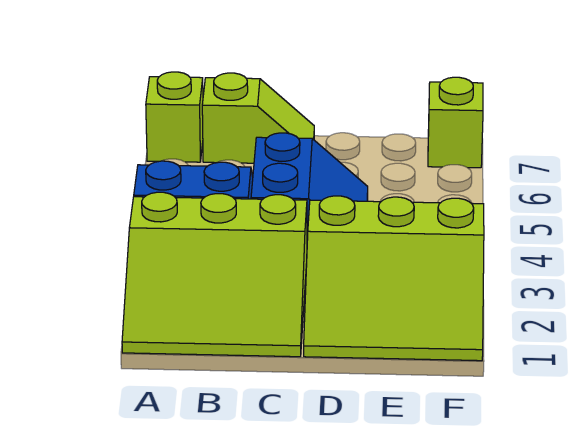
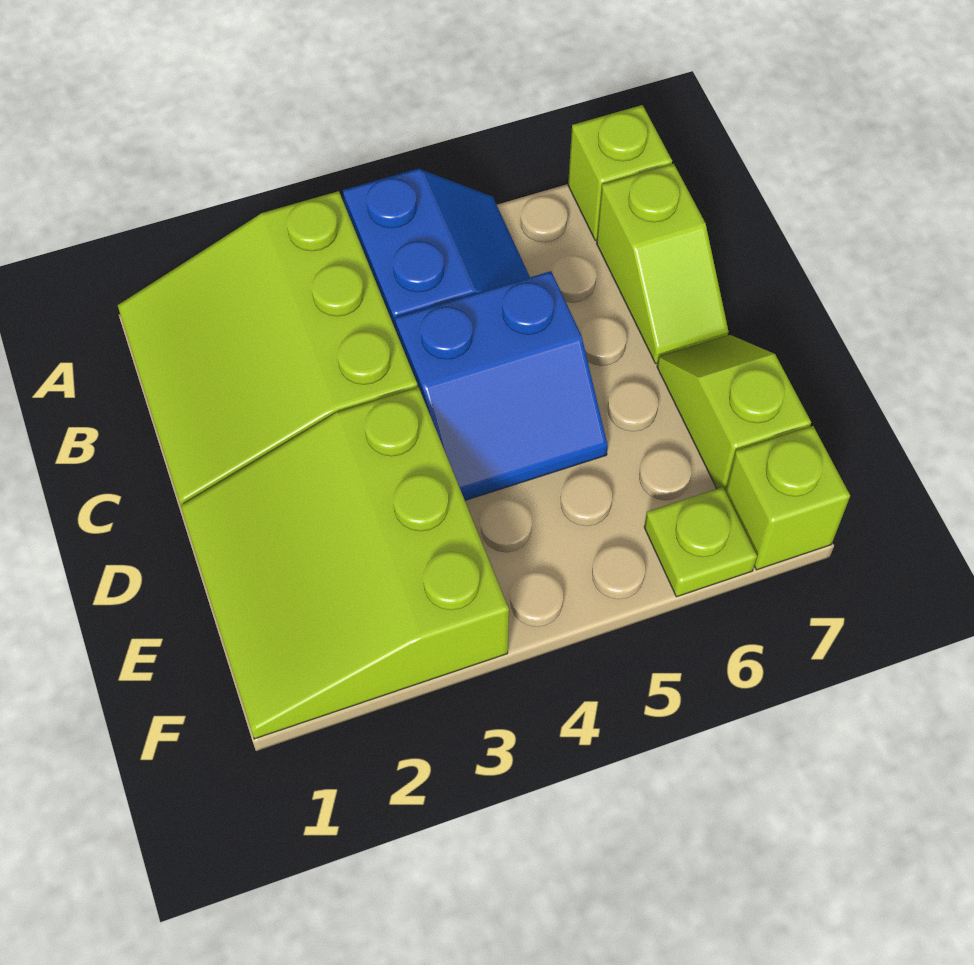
none -> lime 1x2 slope [657,335,811,491]
none -> lime 1x1 plate [644,487,757,597]

